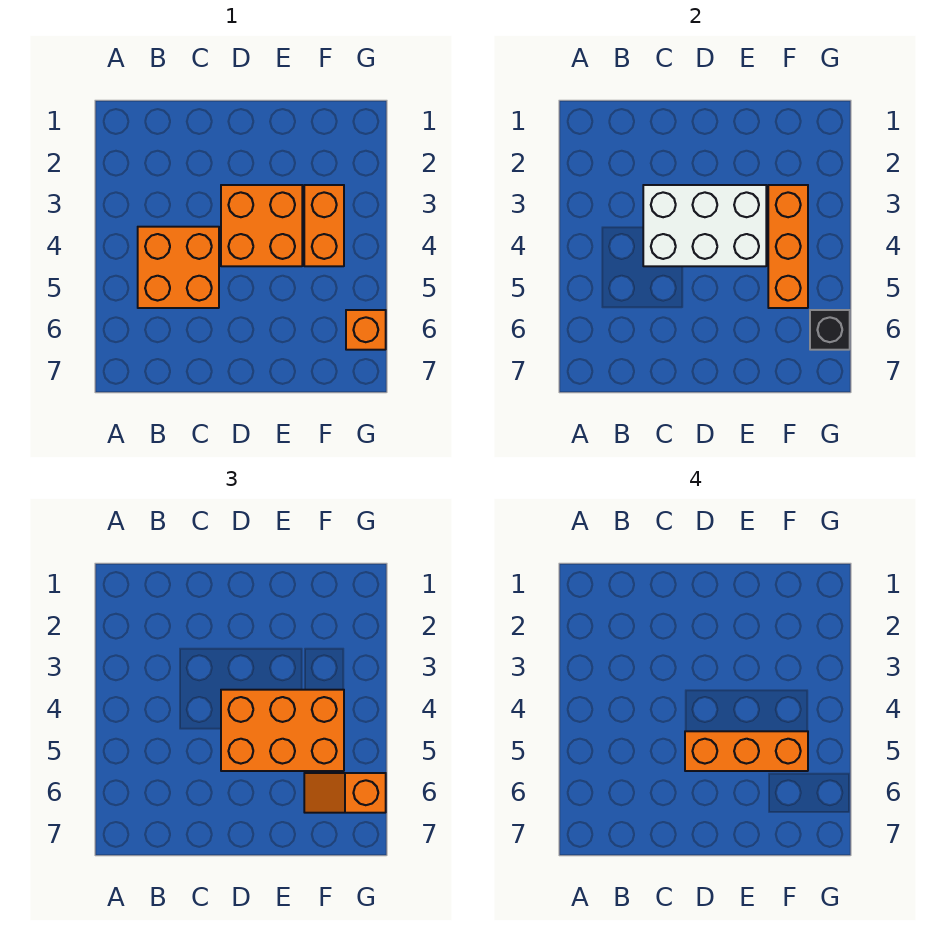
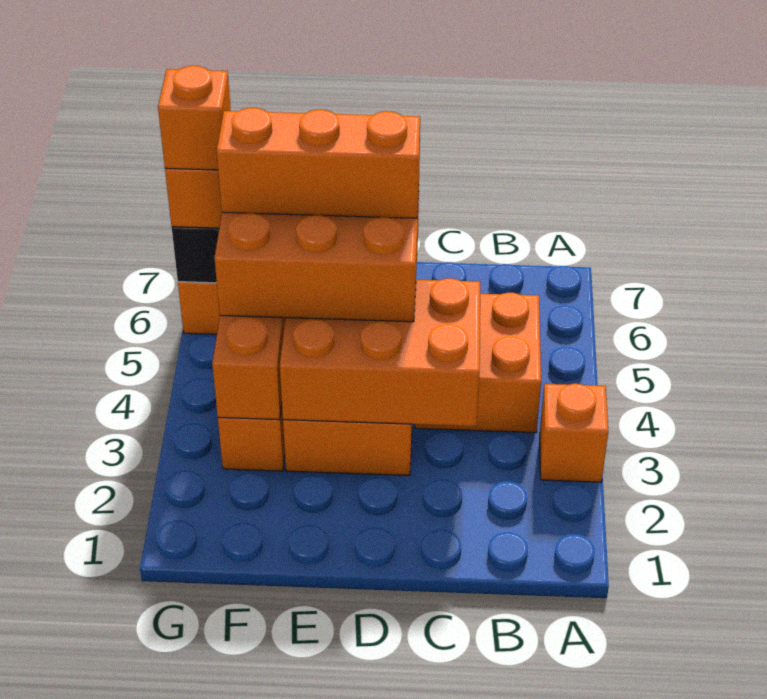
none -> orange 1x1 brick [540,384,608,482]
white 2x3 brick [643,185,766,266] -> orange 2x3 brick [280,278,480,426]
none -> orange 1x1 brick [158,66,231,170]

